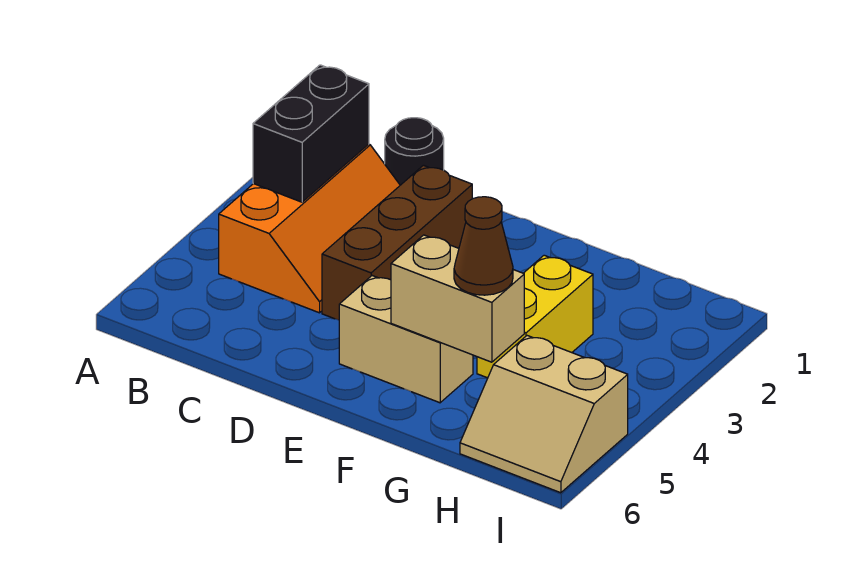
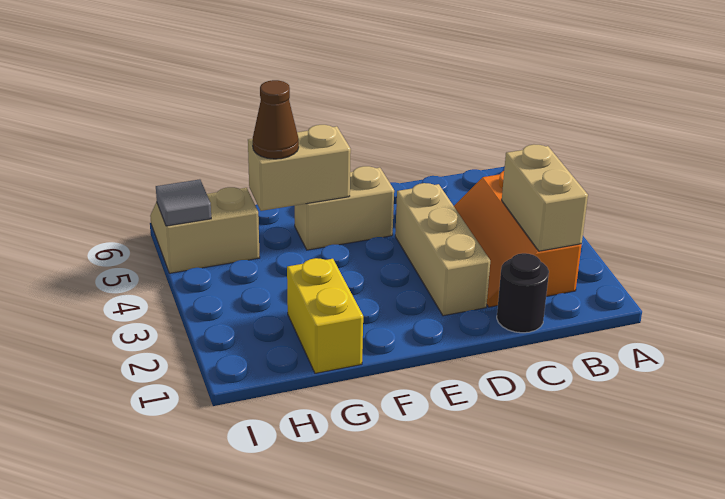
black 1x2 brick [253,65,369,202] -> tan 1x2 brick [502,144,588,251]
brown 1x3 brick [322,165,472,320] -> tan 1x3 brick [395,183,490,316]
yellow 1x2 brick [477,255,593,378] -> yellow 1x2 brick moved to [287,258,363,373]
none -> grey 1x1 tile [156,179,211,226]

